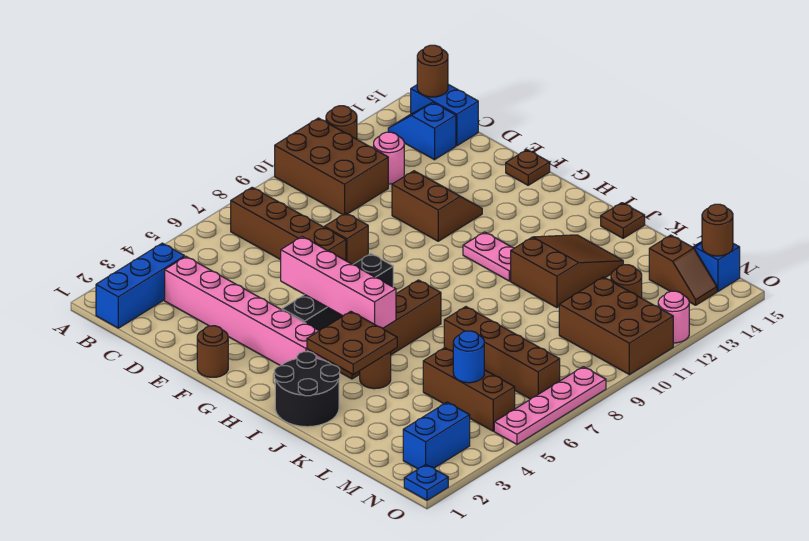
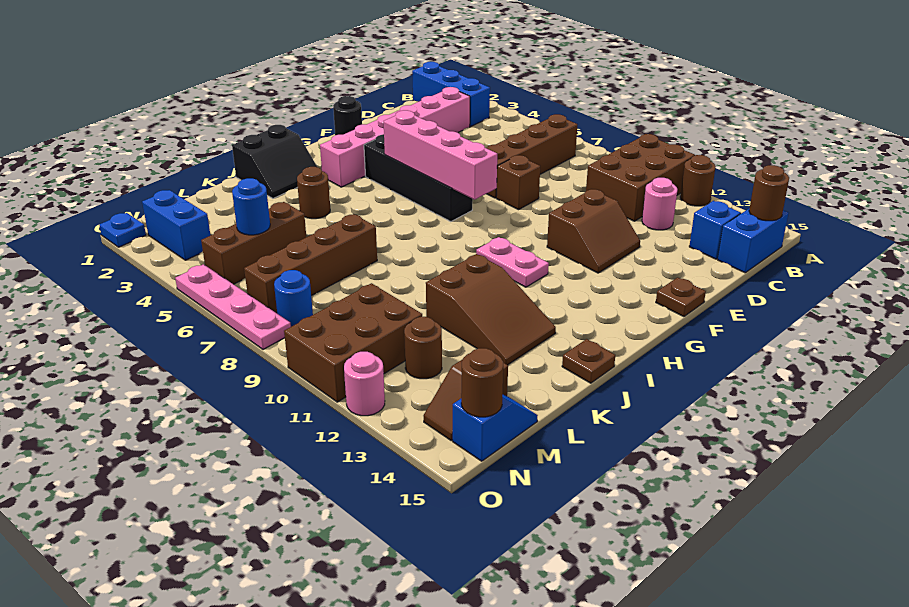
brown 1x1 round brick [197,326,228,377] -> black 1x1 round brick [333,96,362,135]
pink 1x4 brick [281,237,396,328] -> pink 1x4 brick turned to [384,110,497,200]
pink 1x2 plate [463,232,514,281] -> pink 1x2 plate turned to [476,237,549,287]
black 2x2 round brick [274,352,340,427] -> black 2x2 slope [232,125,317,198]
brown 2x2 plate [307,312,397,374] -> none
brown 1x4 brick [329,280,441,379] -> none
none -> blue 1x1 round brick [274,270,313,327]

